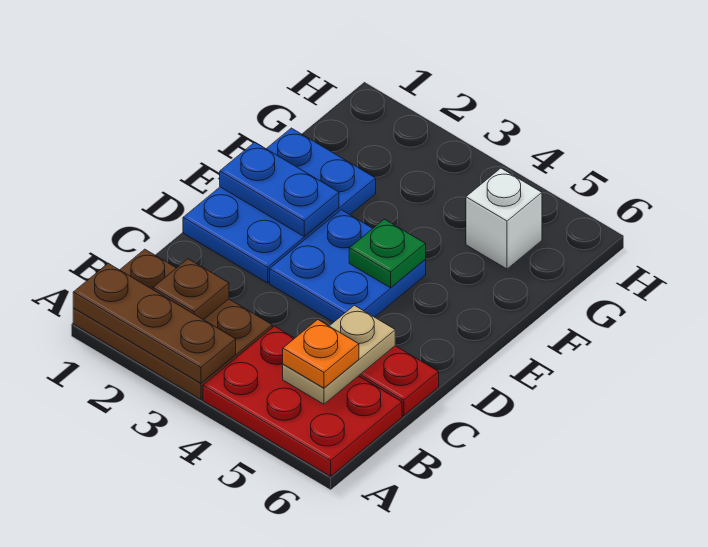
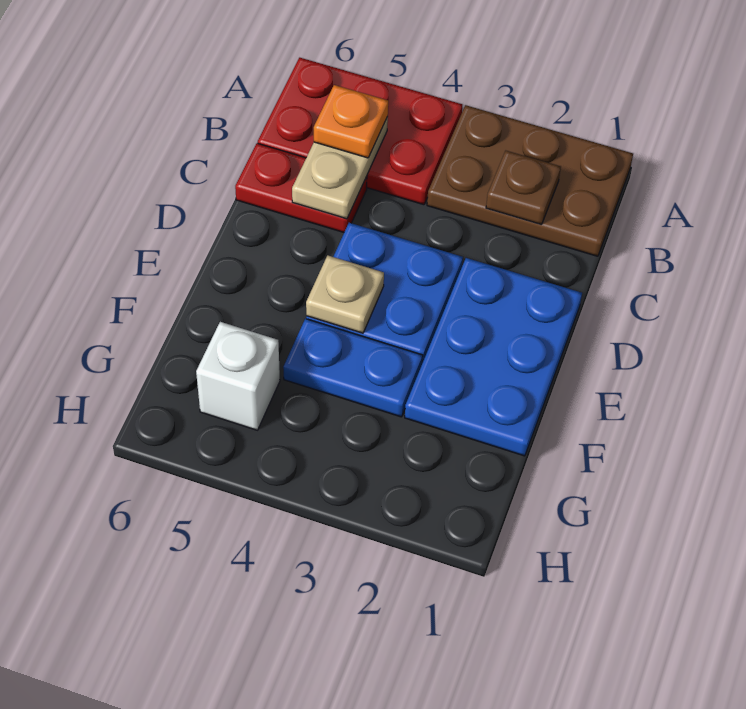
brown 1x3 plate [73,263,236,383] -> none
blue 1x2 plate [220,142,339,236] -> blue 1x2 plate moved to [283,319,423,417]
green 1x1 plate [349,219,426,288] -> tan 1x1 plate [306,255,384,333]

